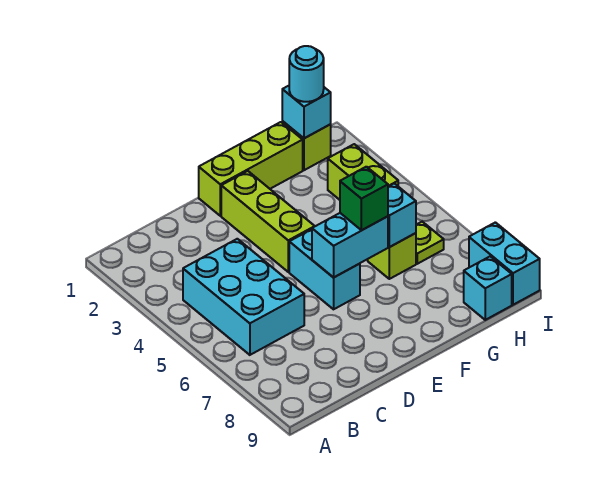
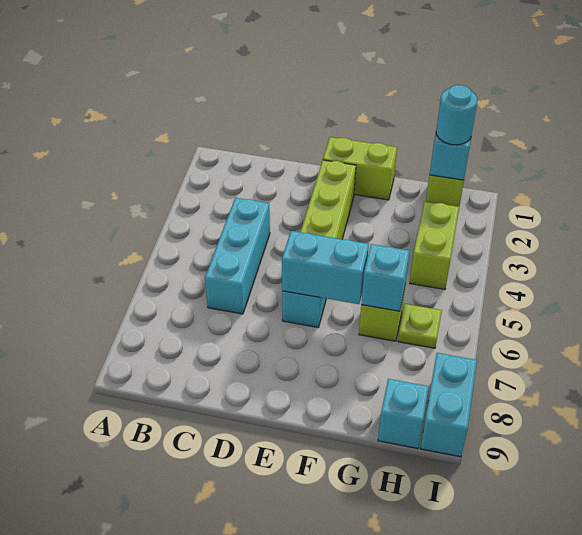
cyan 2x3 brick [183,239,304,355] -> cyan 1x3 brick [205,198,270,314]
lime 1x3 brick [199,122,303,216] -> lime 1x2 brick [323,137,397,200]
green 1x1 brick [340,167,388,230] -> none

